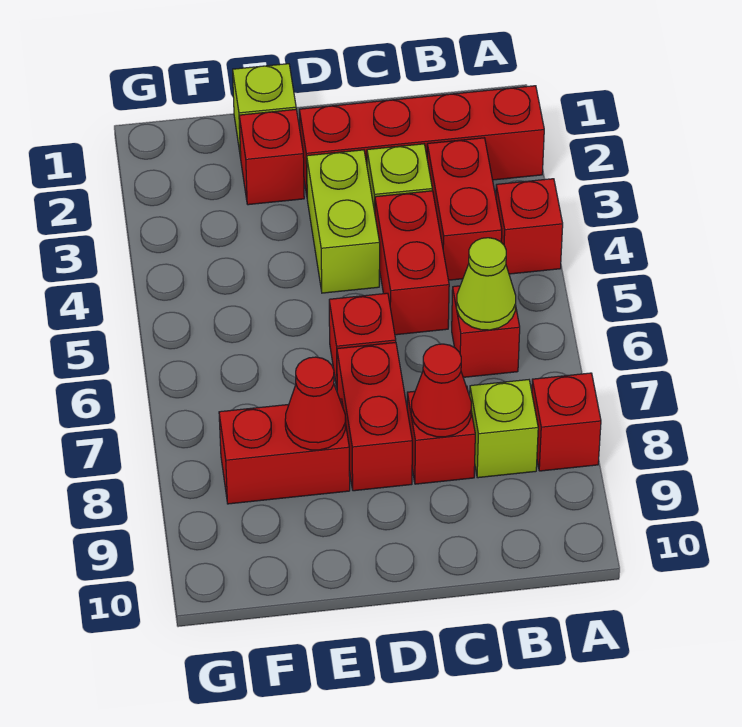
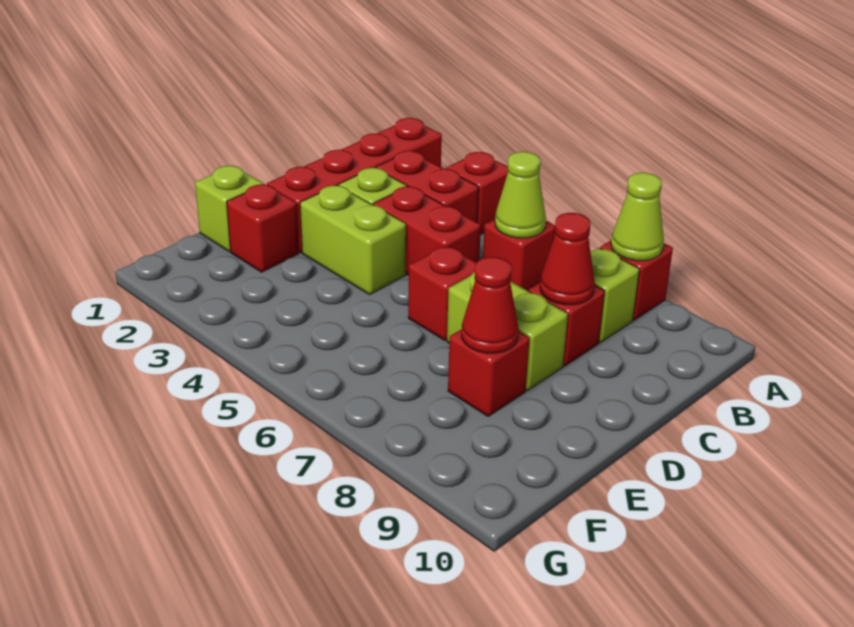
none -> lime 1x1 cone [611,173,664,261]
red 1x2 brick [337,343,412,491] -> lime 1x2 brick [447,272,568,391]
red 1x2 brick [219,399,350,504] -> red 1x1 brick [448,329,530,416]

